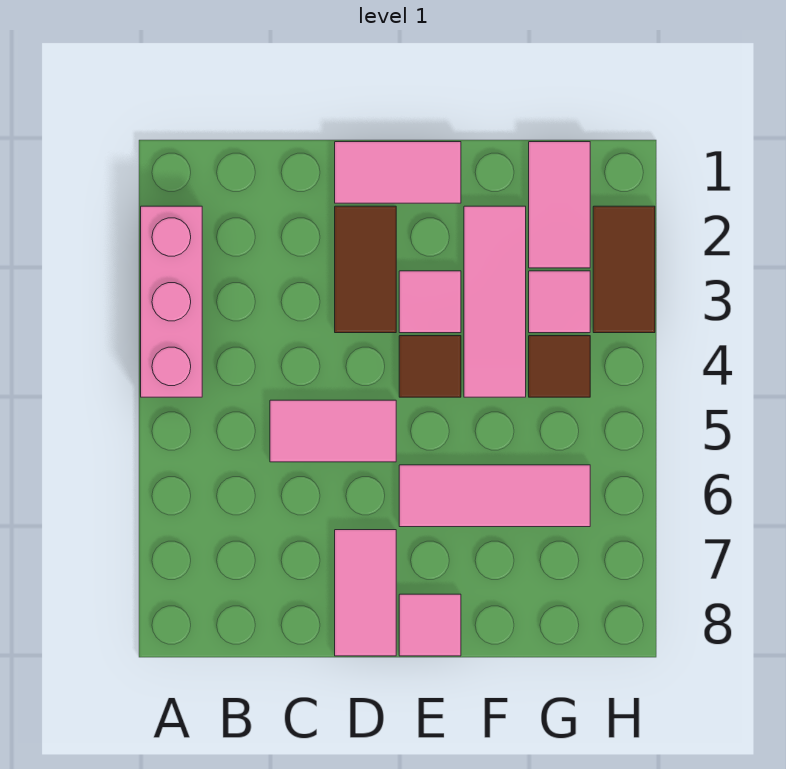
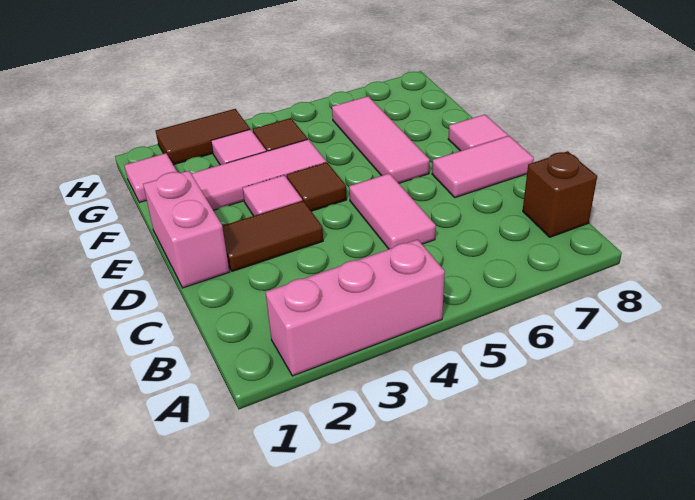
none -> brown 1x1 brick [523,151,597,237]
pink 1x2 tile [335,142,461,203] -> pink 1x2 brick [143,171,229,288]
pink 1x2 tile [529,142,590,268] -> pink 1x1 tile [124,153,177,202]

